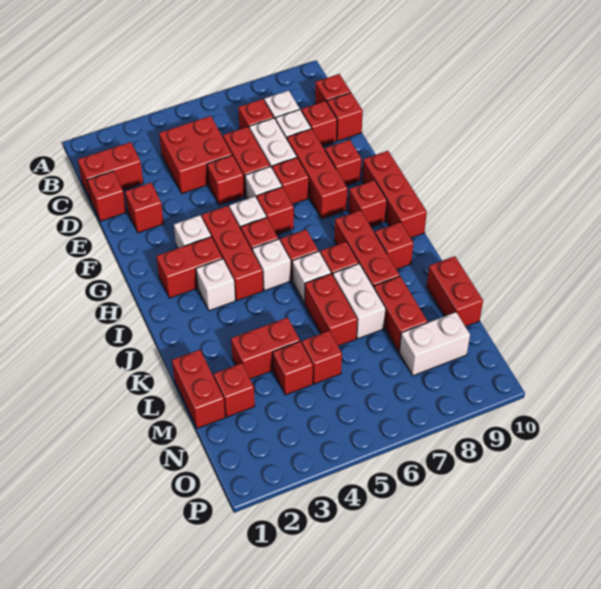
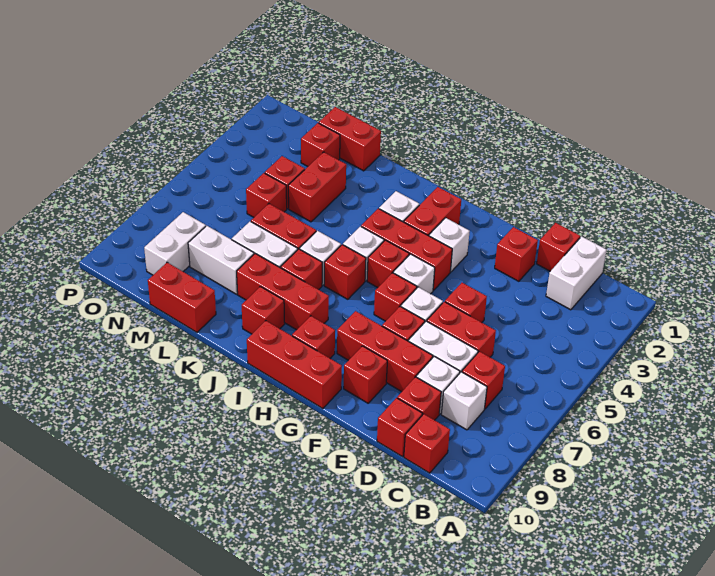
red 1x2 brick [78,142,143,200] -> white 1x2 brick [546,236,606,310]
red 2x2 brick [159,116,232,194] -> none
red 1x2 brick [374,276,428,352] -> white 1x2 brick [188,226,254,294]

